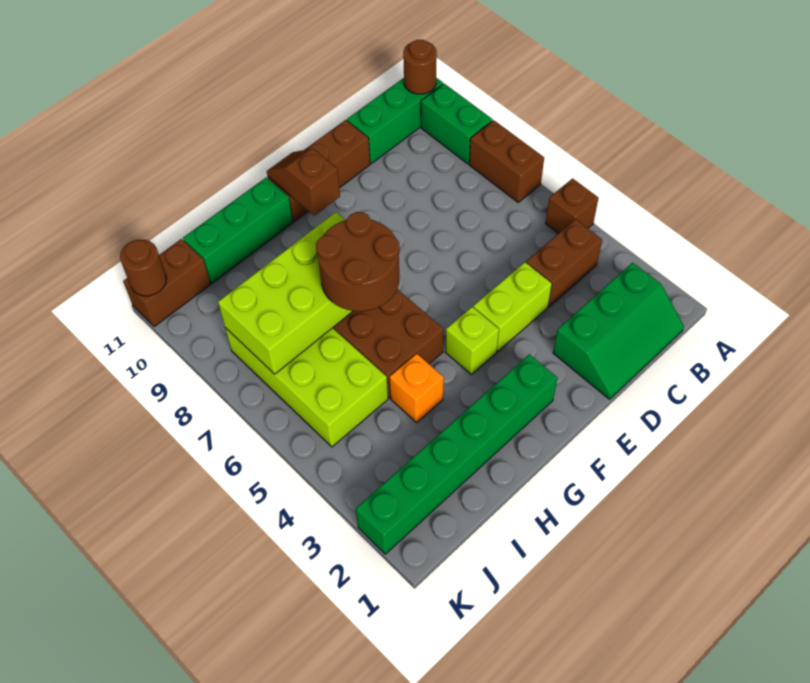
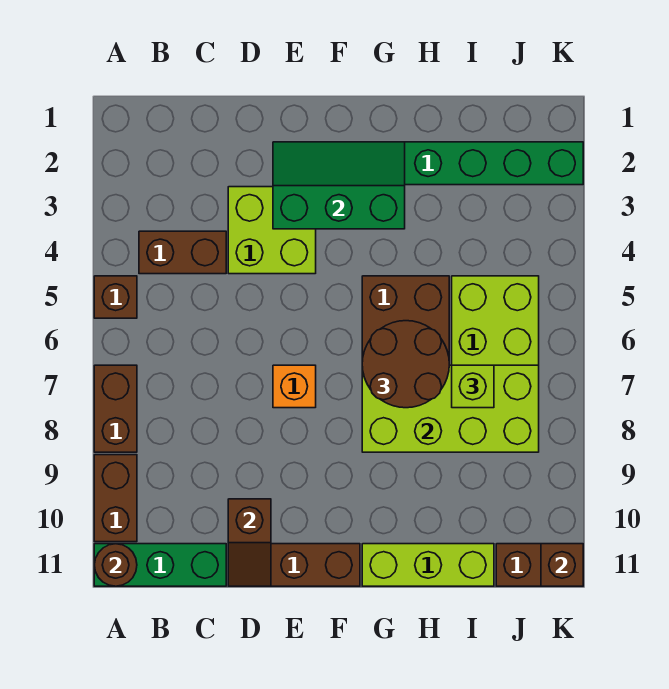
green 1x2 brick [421,84,493,164] -> brown 1x2 brick [94,455,137,542]
green 2x3 slope [553,263,684,399] -> green 2x3 slope moved to [273,142,405,229]
lime 1x2 brick [473,262,552,351] -> lime 2x2 brick [228,187,316,274]
lime 1x1 brick [445,307,499,374] -> lime 1x1 brick moved to [452,365,494,408]
brown 1x2 slope [267,149,340,216] -> brown 1x2 slope moved to [228,499,271,586]
green 1x3 brick [183,177,293,283] -> lime 1x3 brick [362,544,494,586]
orange 1x1 brick [390,354,444,422] -> orange 1x1 brick moved to [273,365,316,408]
brown 1x1 round brick [120,240,167,296] -> brown 1x1 brick [541,544,583,586]

